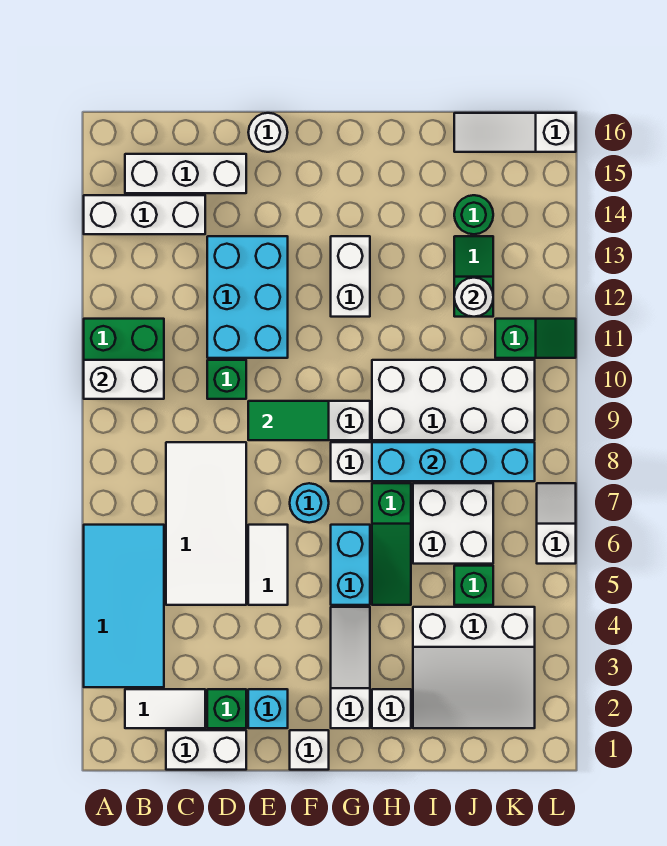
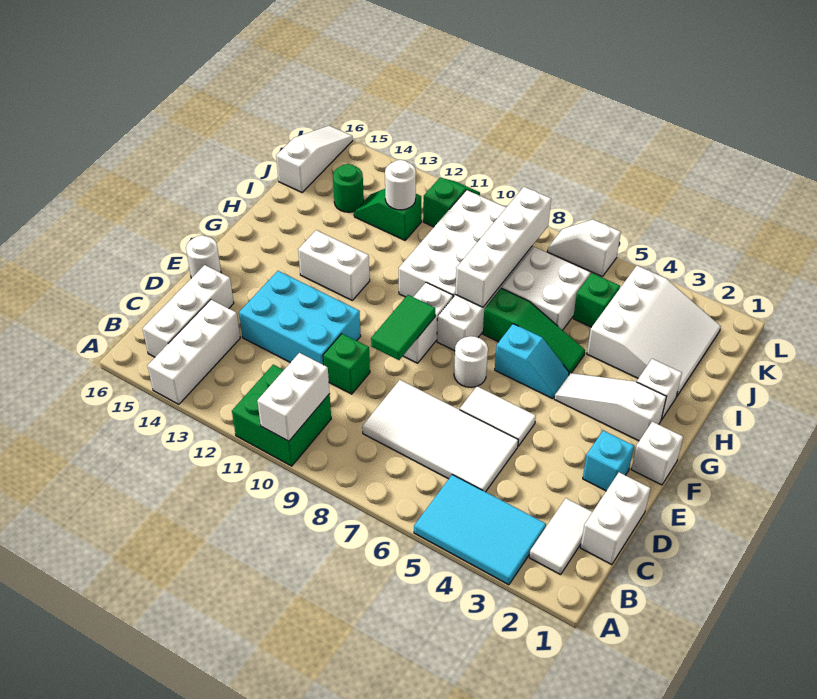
cyan 2x4 tile [84,525,164,687] -> cyan 2x3 tile [414,475,546,585]
green 1x1 brick [207,689,246,728] -> none
cyan 1x1 round brick [290,483,329,523] -> white 1x1 round brick [454,336,488,387]
cyan 1x2 brick [331,525,370,605] -> cyan 1x2 slope [495,324,569,399]
cyan 1x4 brick [372,442,535,481] -> white 1x4 brick [455,187,551,307]
white 1x3 slope [454,113,576,152] -> white 1x3 slope turned to [276,126,353,192]

